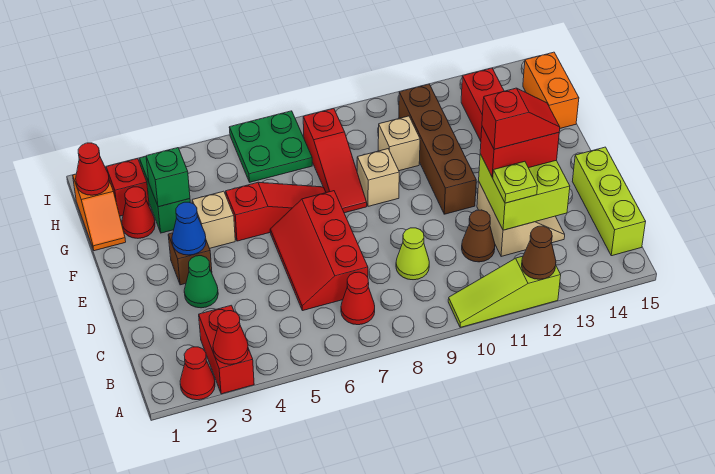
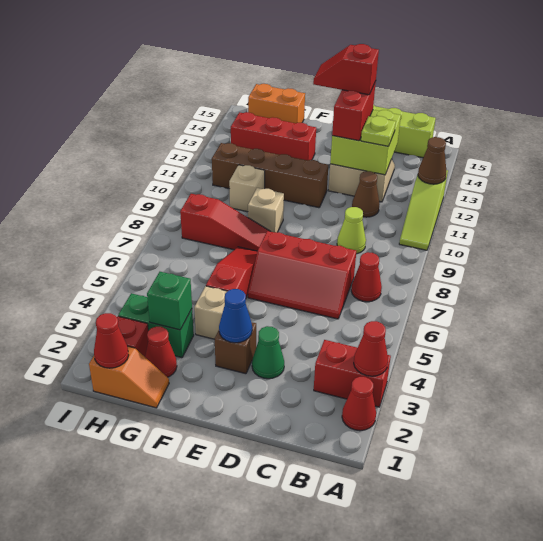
red 1x2 slope [482,88,560,149] -> red 1x2 slope turned to [313,44,379,95]
green 2x2 plate [229,111,312,182] -> none

